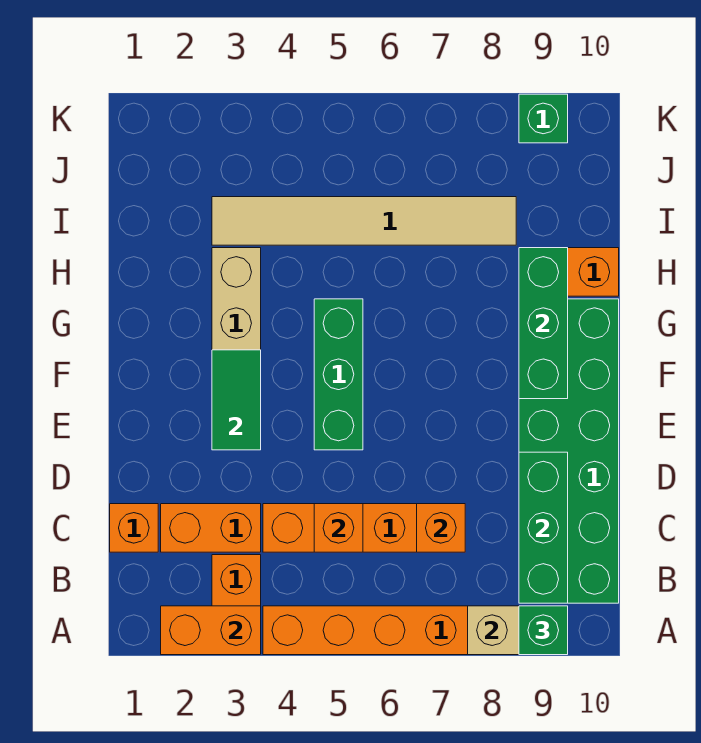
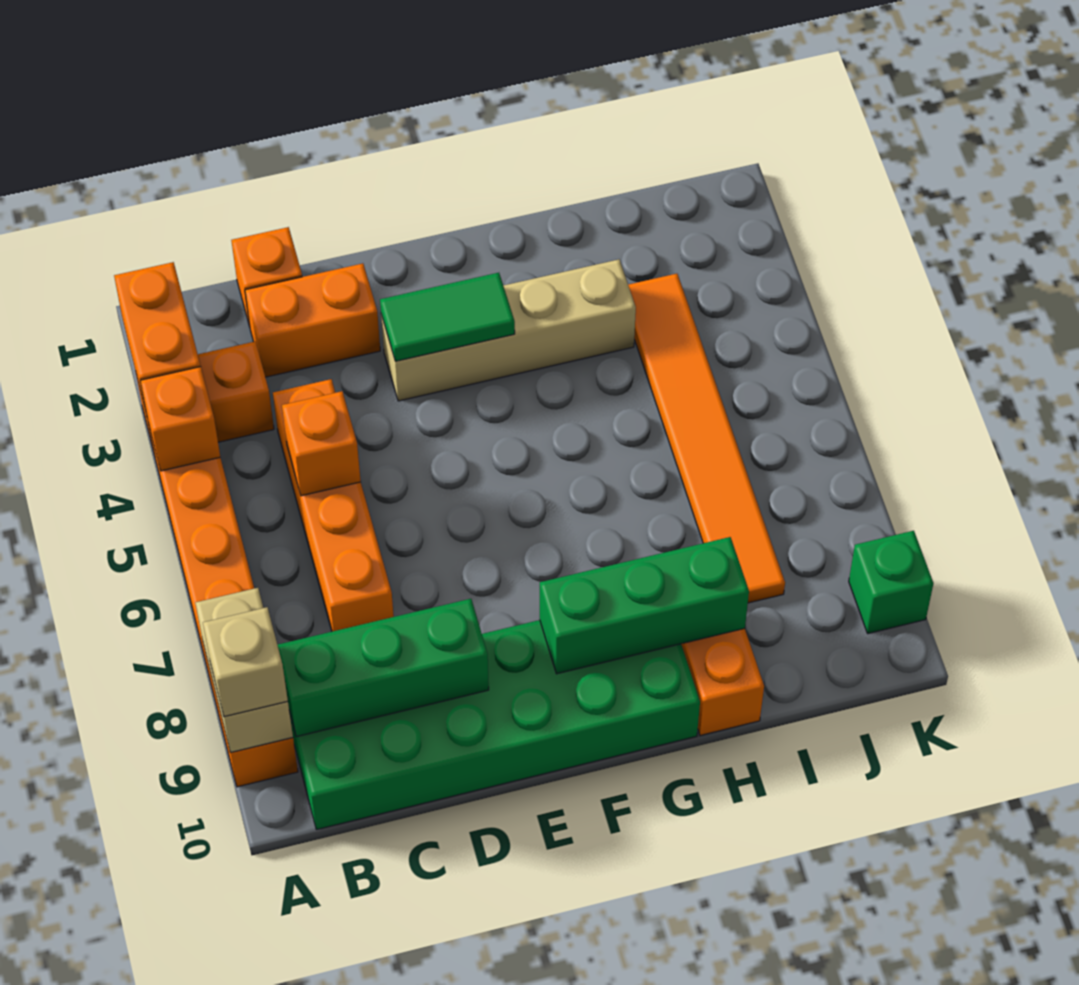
green 1x1 brick [519,606,568,655] -> tan 1x1 brick [203,607,288,717]
orange 1x2 brick [161,504,261,552] -> orange 1x2 brick turned to [245,263,380,377]
orange 1x1 brick [417,504,465,552] -> orange 1x1 brick moved to [140,367,220,471]
green 1x3 brick [314,299,363,450] -> none
tan 1x6 tile [212,197,516,245] -> orange 1x6 tile [628,274,785,603]

